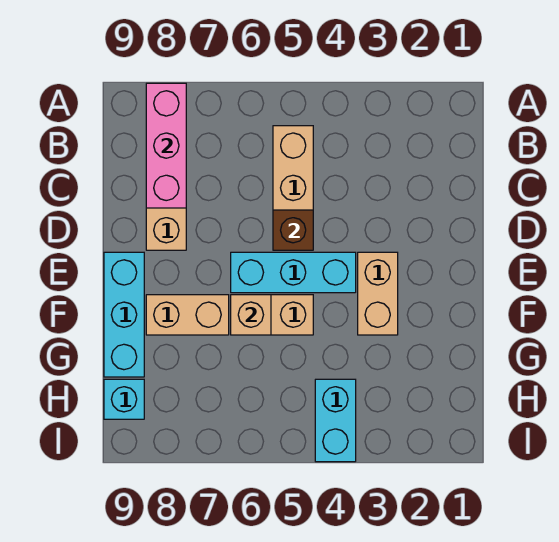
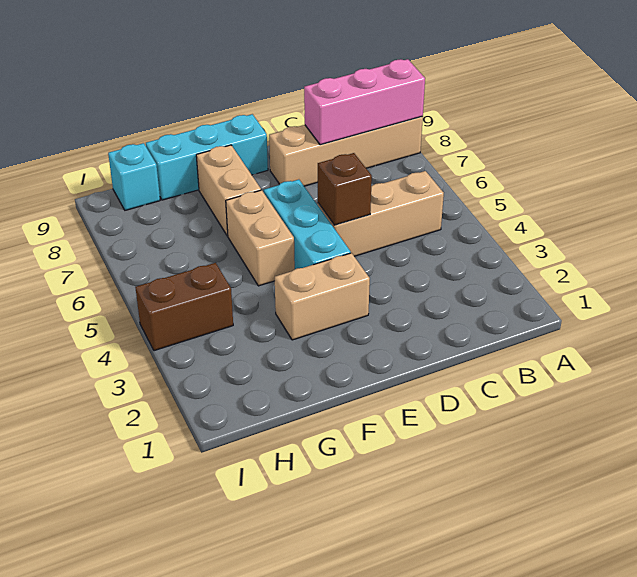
tan 1x1 brick [231,295,271,335] -> none
cyan 1x2 brick [315,379,356,462] -> brown 1x2 brick [135,263,233,351]

